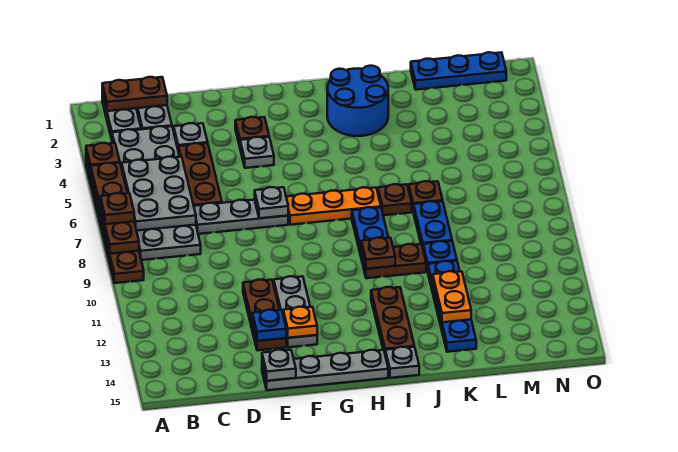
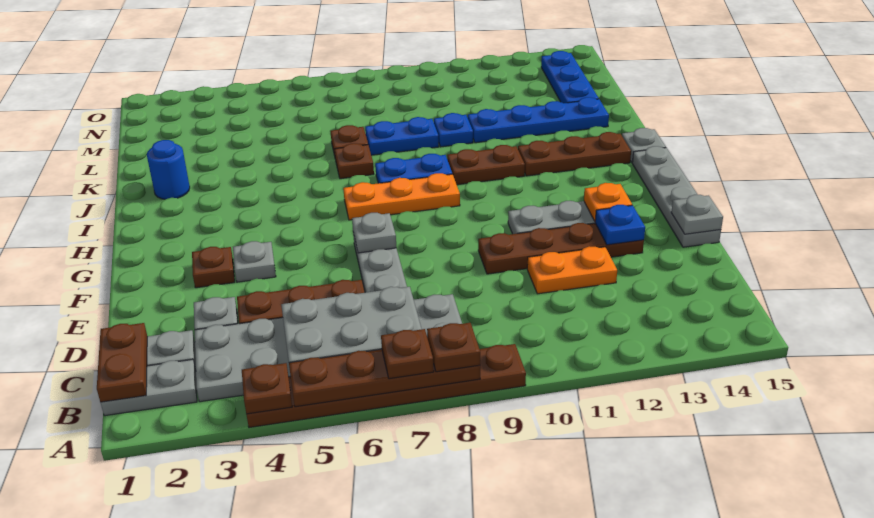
brown 1x3 plate [243,279,286,350] -> brown 1x4 plate [478,223,644,274]
orange 1x3 plate [286,187,381,225] -> orange 1x3 plate turned to [343,173,460,220]
blue 2x2 round brick [327,66,388,136] -> blue 1x1 round brick [147,140,190,199]
brown 1x2 plate [361,244,426,278] -> brown 1x2 plate turned to [447,145,525,185]
brown 1x1 plate [361,238,395,269] -> brown 1x1 plate moved to [427,323,480,372]
orange 1x2 plate [433,271,471,322] -> orange 1x2 plate moved to [527,246,617,294]
blue 1x3 plate [411,52,506,90] -> blue 1x3 plate moved to [541,51,599,103]

